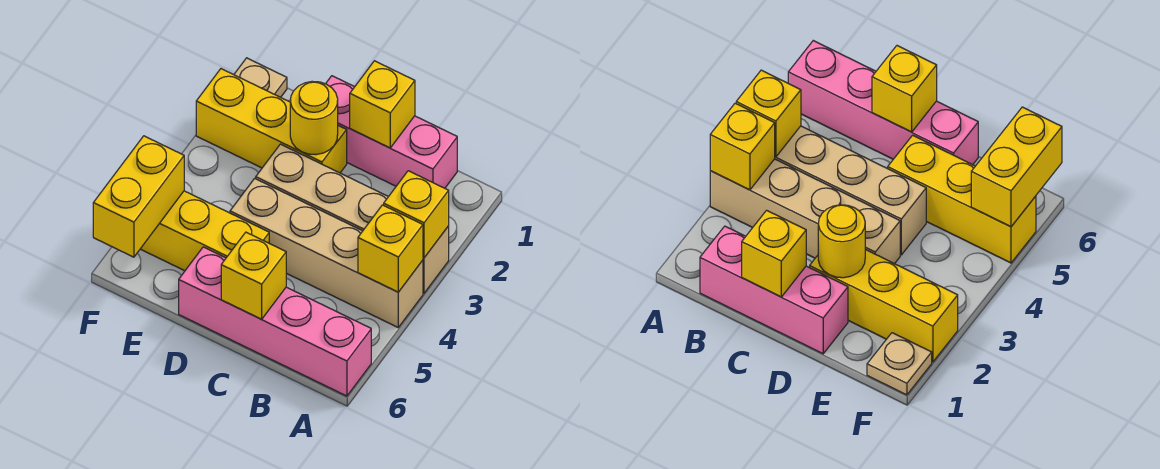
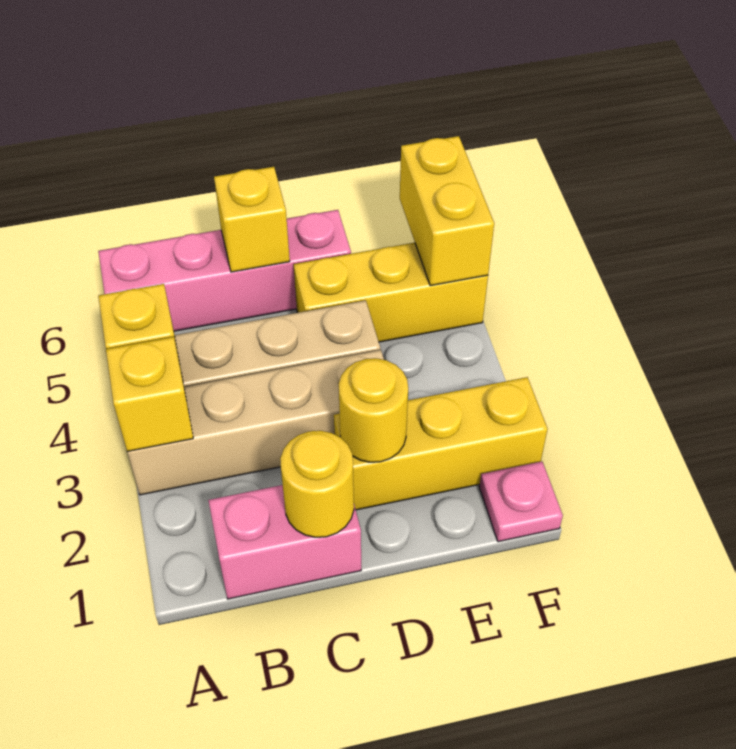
pink 1x3 brick [326,76,457,188] -> pink 1x2 brick [208,485,361,599]
yellow 1x1 brick [350,61,415,148] -> yellow 1x1 round brick [280,431,354,537]
tan 1x1 plate [234,58,287,97] -> pink 1x1 plate [479,462,563,542]

